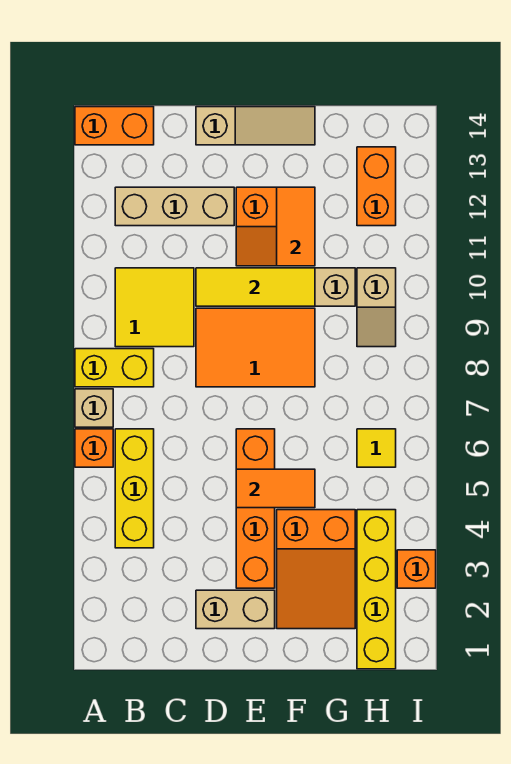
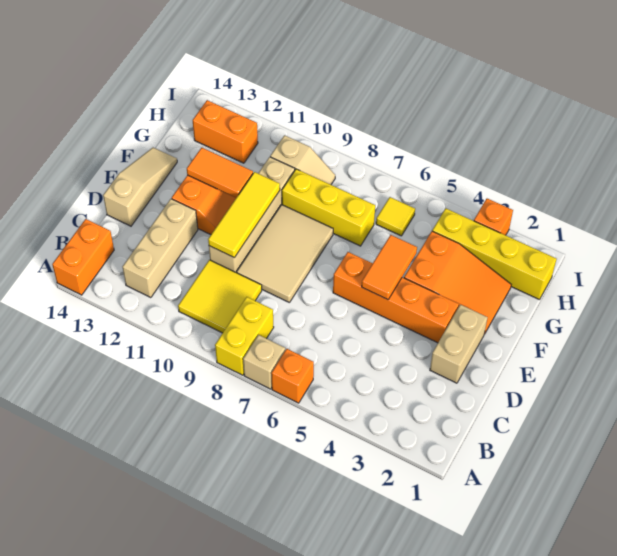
yellow 1x3 brick [115,429,154,548] -> yellow 1x3 brick moved to [282,169,375,246]
orange 2x3 tile [196,308,315,387] -> tan 2x3 tile [237,205,333,303]

